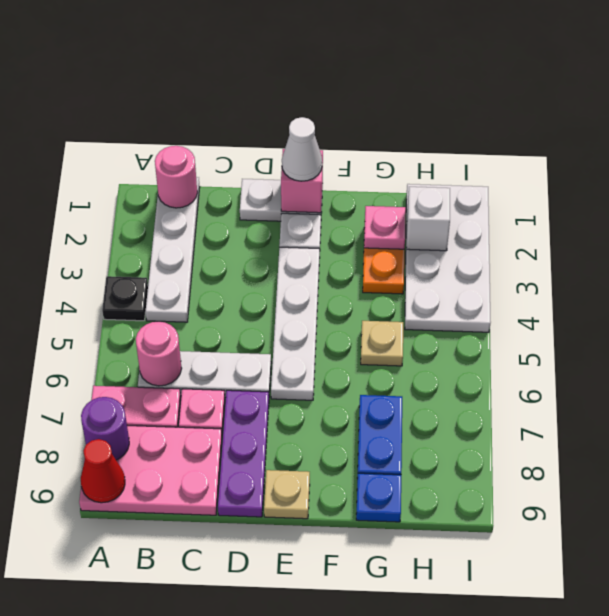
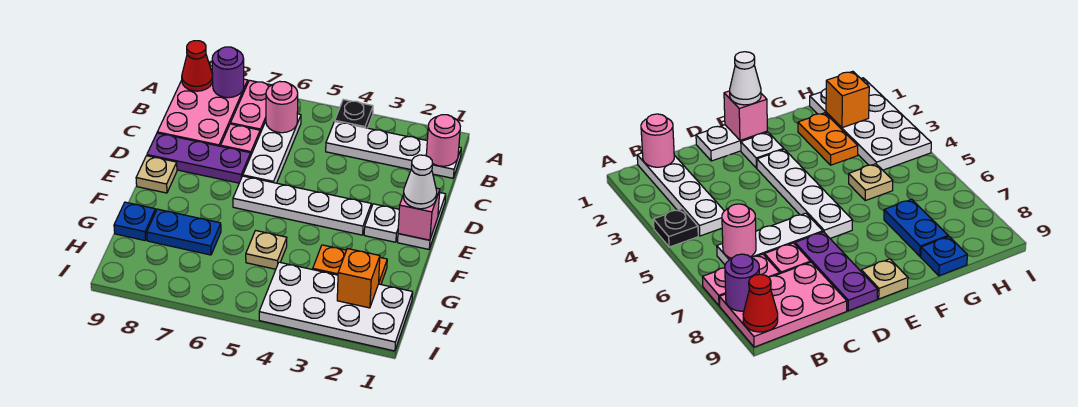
pink 1x1 plate [364,206,406,249] -> none
white 1x1 brick [406,187,450,251] -> orange 1x1 brick [337,249,380,308]

